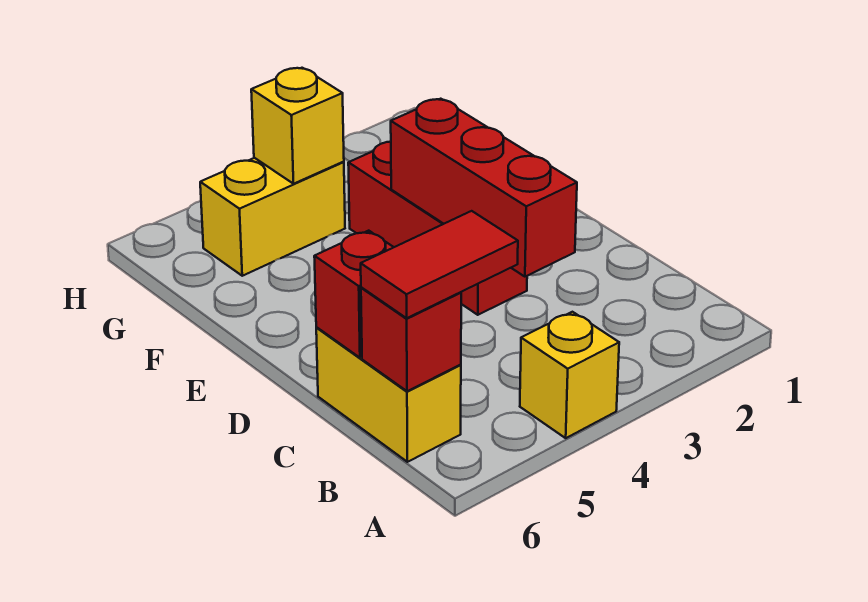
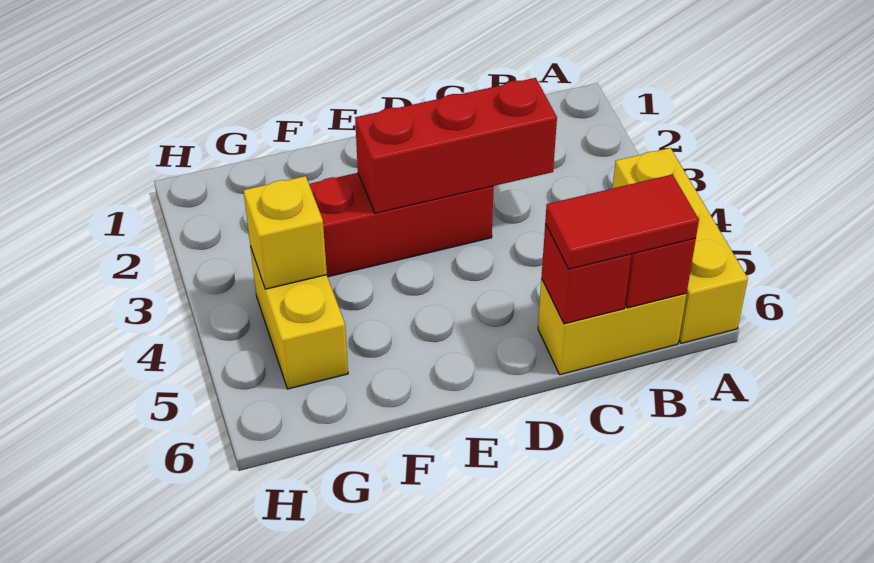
yellow 1x1 brick [520,312,619,438] -> yellow 1x3 brick [613,148,748,343]
red 1x2 tile [361,211,518,318] -> red 1x2 tile turned to [545,174,699,269]

